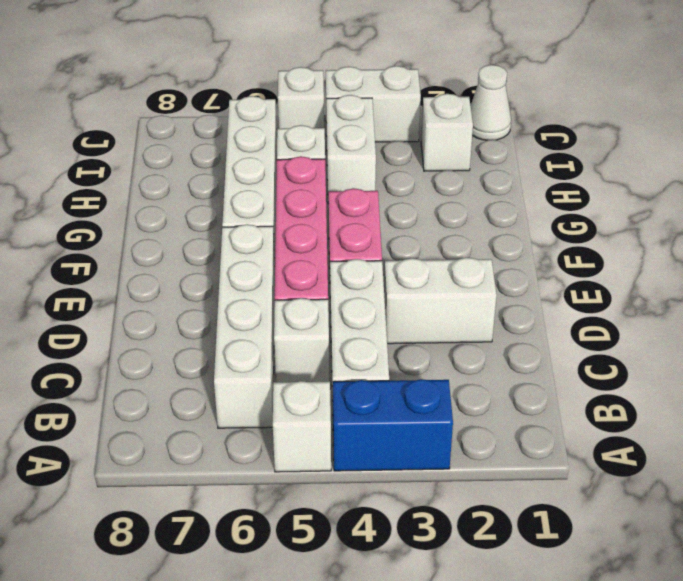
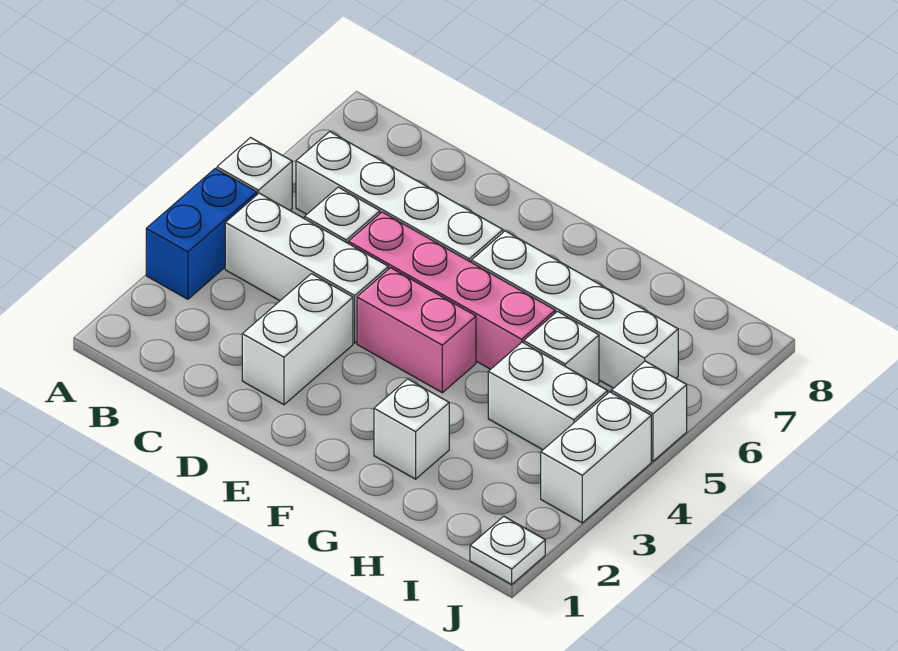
white 1x1 brick [421,94,473,171] -> white 1x1 brick moved to [374,379,449,479]
white 1x1 cone [471,65,511,140] -> white 1x1 plate [470,516,545,584]

